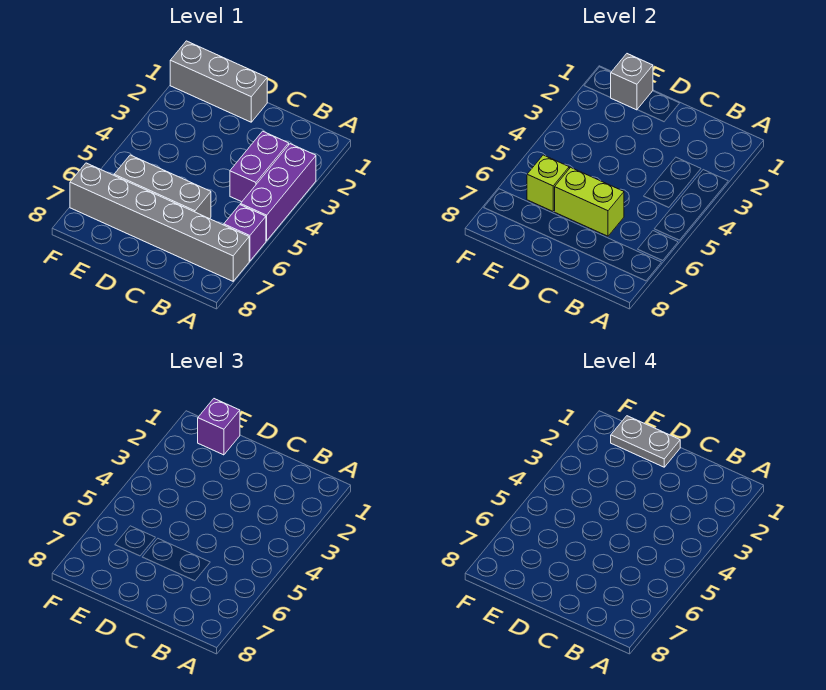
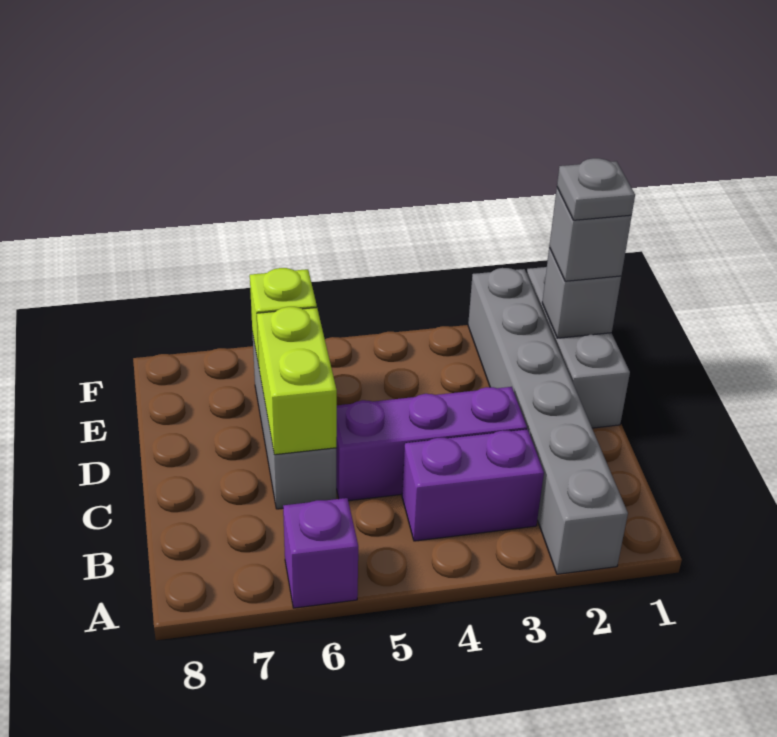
purple 1x3 brick [241,144,316,241] -> purple 1x3 brick moved to [336,387,527,501]
grey 1x6 brick [70,163,249,281] -> grey 1x6 brick moved to [468,268,628,574]
grey 1x2 plate [611,416,680,467] -> grey 1x1 plate [557,158,635,220]
purple 1x1 brick [198,399,240,455] -> grey 1x1 brick [549,188,632,281]

